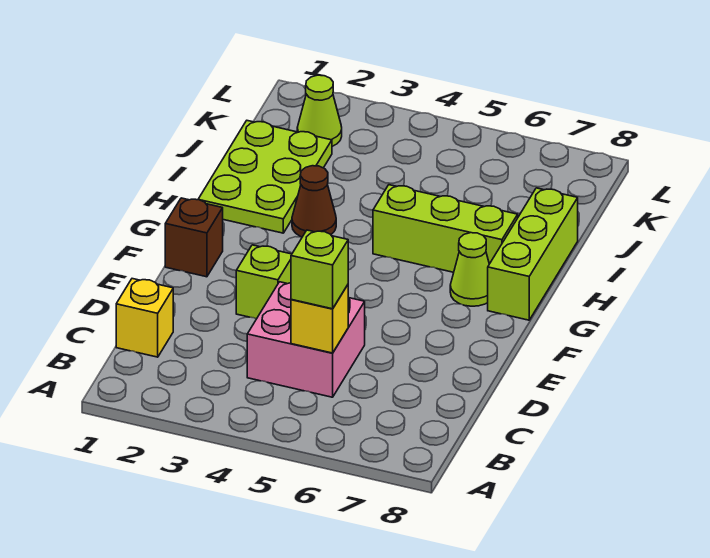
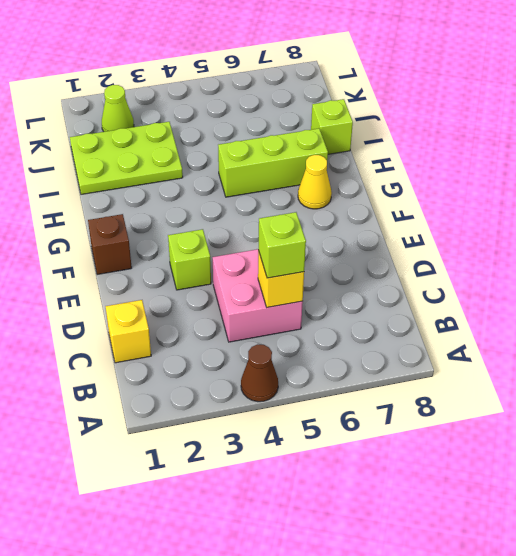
lime 1x1 cone [450,233,489,306] -> yellow 1x1 cone [298,155,332,209]
lime 1x3 brick [488,188,578,320] -> lime 1x1 brick [311,99,353,154]
lime 2x3 plate [198,121,332,233] -> lime 2x3 plate turned to [70,122,183,194]
brown 1x1 cone [292,166,336,237] -> brown 1x1 cone moved to [241,344,278,402]

